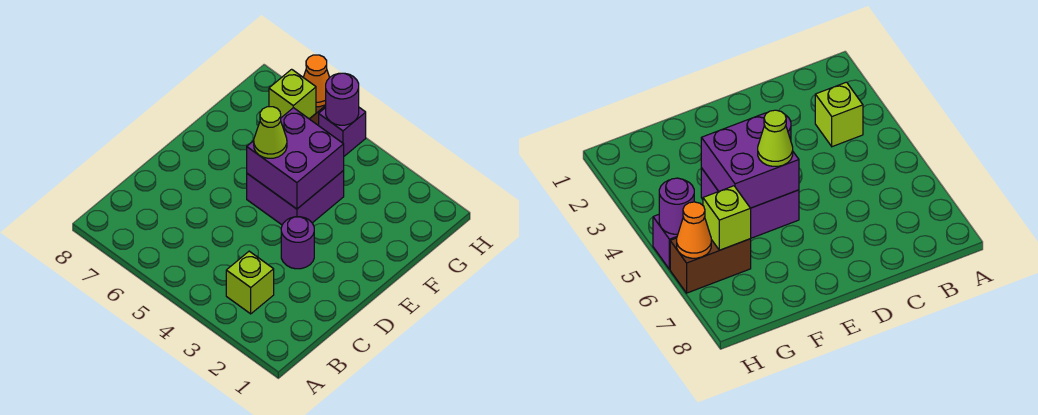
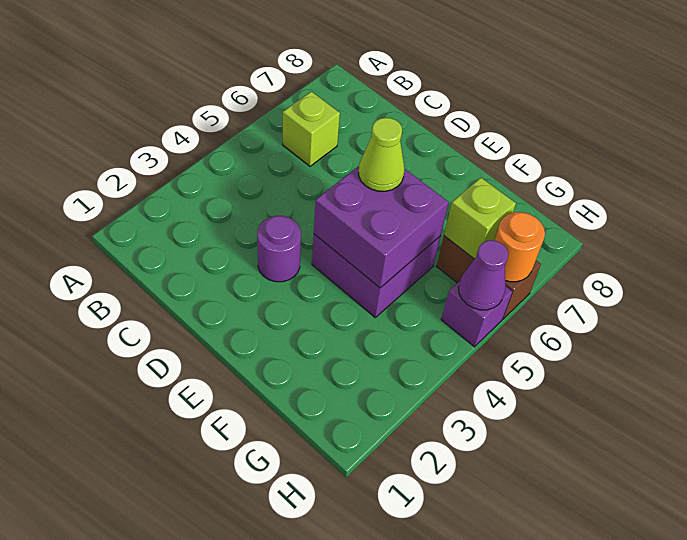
lime 1x1 brick [226,251,274,314] -> lime 1x1 brick moved to [283,91,340,166]
purple 1x1 round brick [326,73,359,125] -> purple 1x1 cone [459,240,508,310]
orange 1x1 cone [303,55,330,107] -> orange 1x1 round brick [494,212,545,282]

